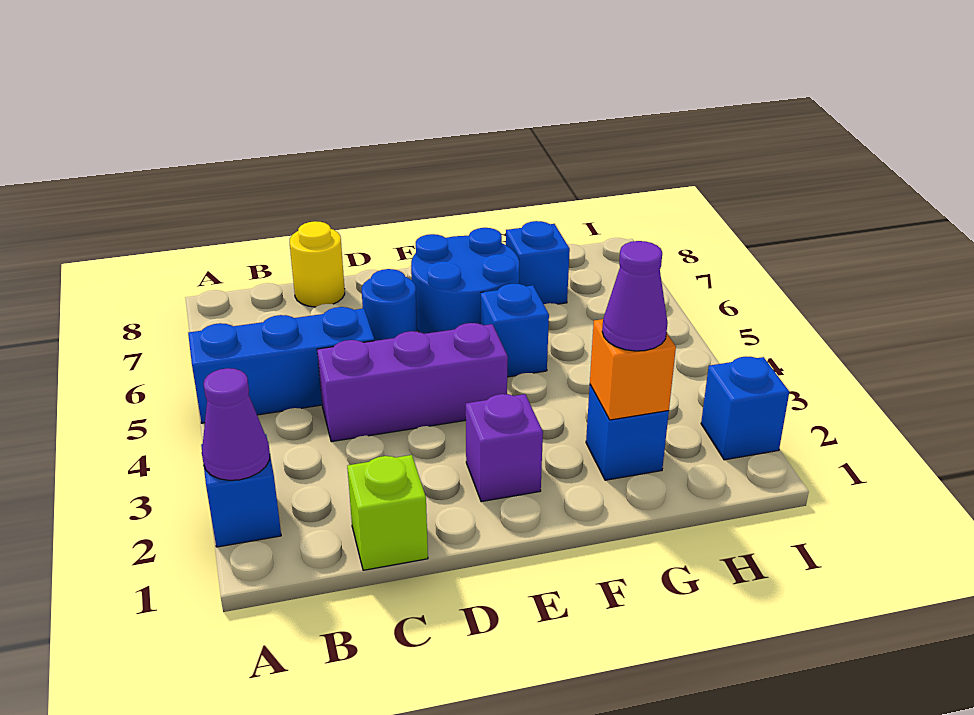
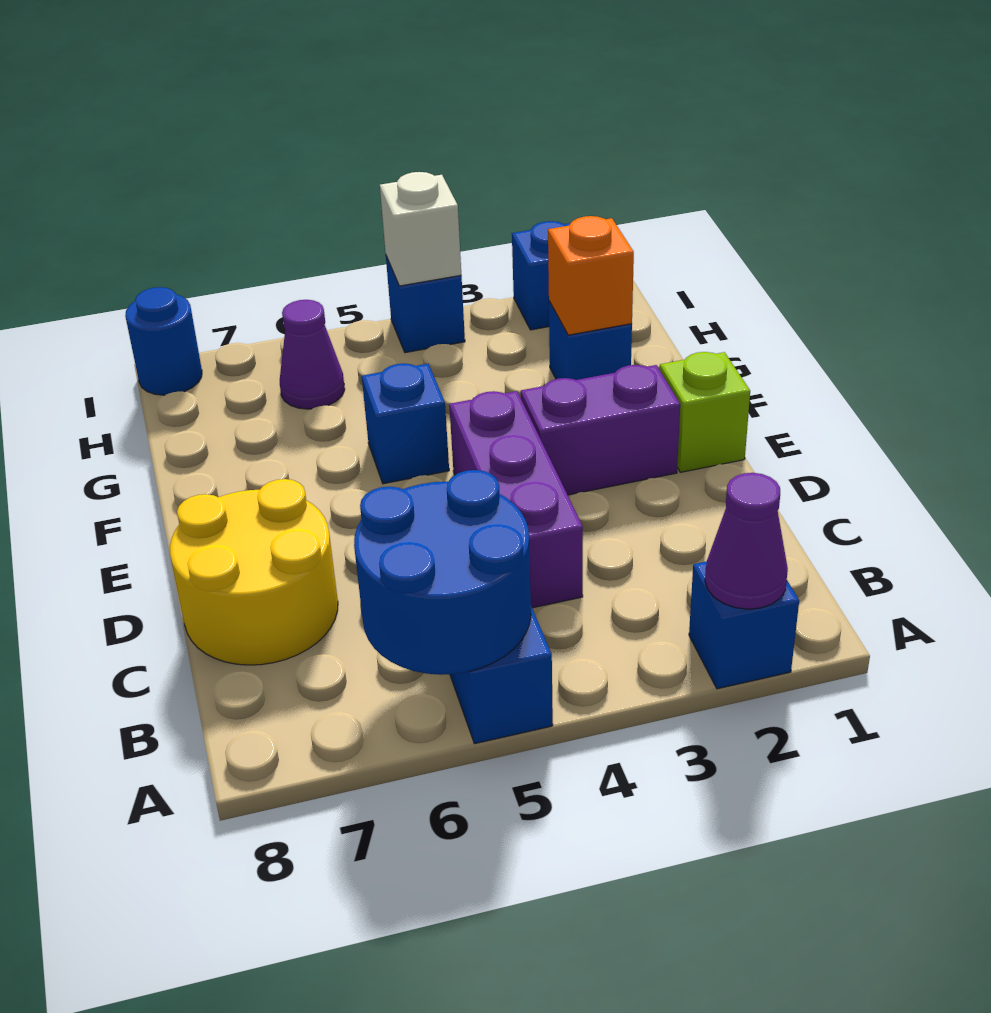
lime 1x1 brick [347,455,428,570] -> lime 1x1 brick moved to [660,352,750,472]
yellow 1x1 round brick [290,221,345,307] -> yellow 2x2 round brick [170,479,338,665]
blue 1x1 round brick [362,269,417,341] -> blue 1x1 round brick moved to [125,287,202,395]
purple 1x1 brick [466,394,543,502] -> purple 1x2 brick [521,365,680,495]
blue 2x2 round brick [411,228,519,334] -> blue 2x2 round brick moved to [354,470,531,675]
purple 1x1 cone [602,241,668,351] -> purple 1x1 cone moved to [280,300,345,409]
blue 1x1 brick [506,221,570,304] -> blue 1x1 brick moved to [386,256,465,353]
none -> white 1x1 brick [380,172,461,286]

